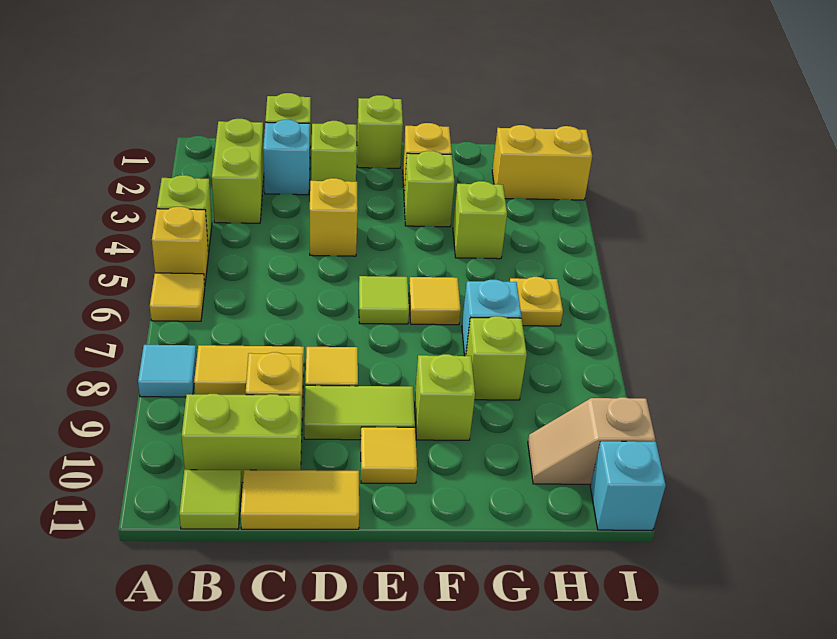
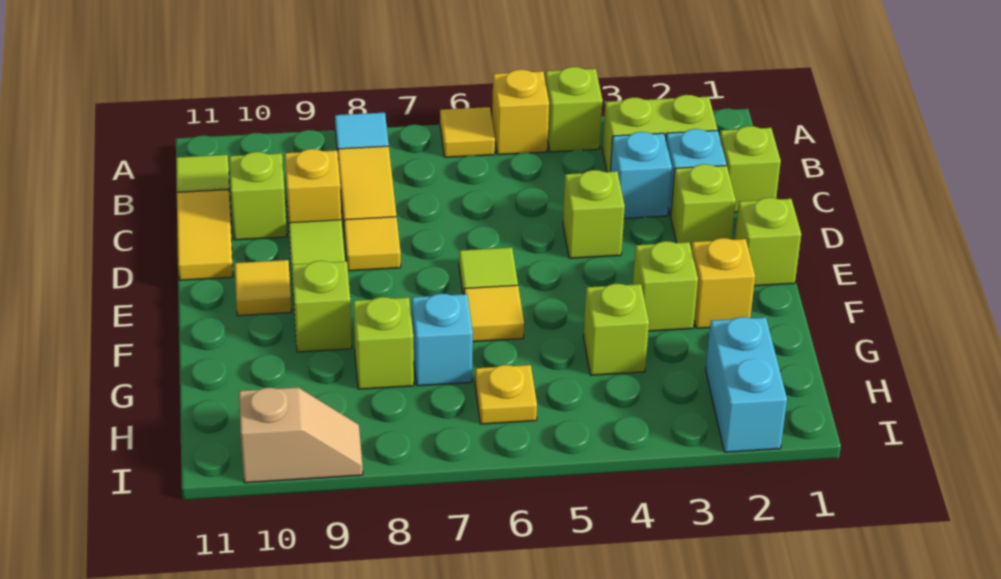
lime 1x2 brick [182,394,302,483] -> lime 1x1 brick [229,152,287,240]
yellow 1x1 brick [310,178,358,256] -> lime 1x1 brick [563,170,625,258]
yellow 1x2 brick [492,125,592,200] -> cyan 1x2 brick [706,317,787,452]
tan 1x2 slope [528,397,655,484] -> tan 1x2 slope turned to [239,387,363,483]
cyan 1x1 brick [590,441,666,530] -> cyan 1x1 brick moved to [610,132,672,218]

